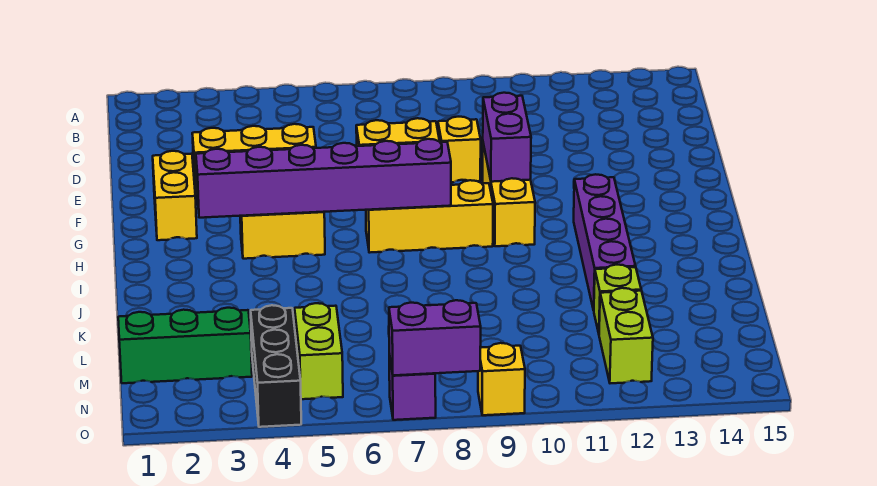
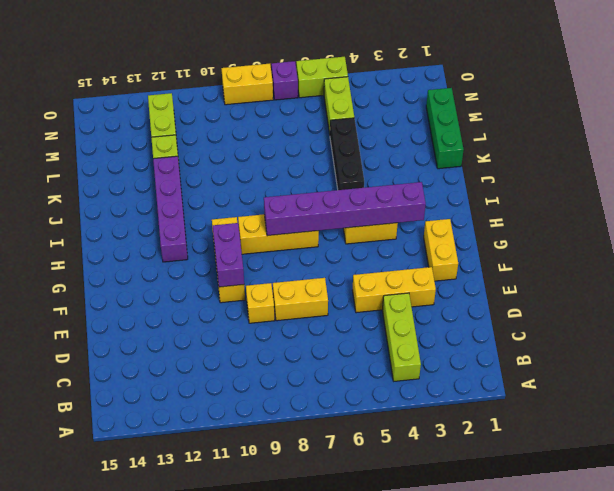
none -> lime 1x3 brick [382,293,421,381]
green 1x3 brick [118,308,252,383] -> green 1x3 brick turned to [426,88,464,169]
black 1x3 brick [251,305,301,427] -> black 1x3 brick moved to [330,118,364,190]
none -> lime 1x2 brick [296,57,348,98]
purple 1x2 brick [389,300,481,375] -> none
yellow 1x1 brick [478,343,525,415] -> yellow 1x2 brick [221,64,273,105]

